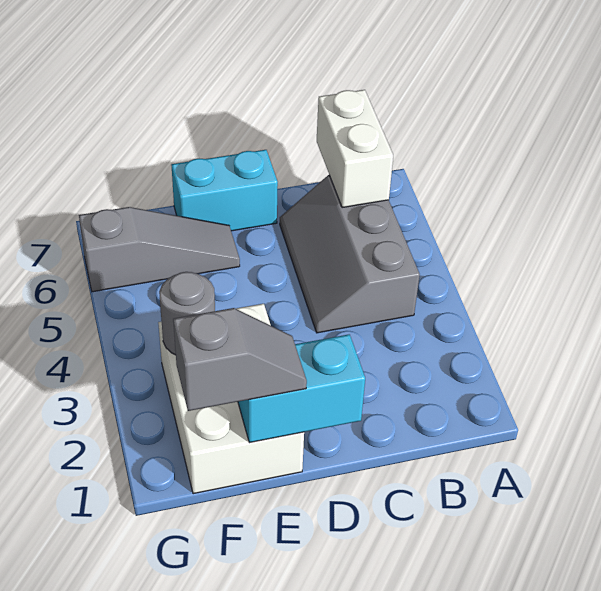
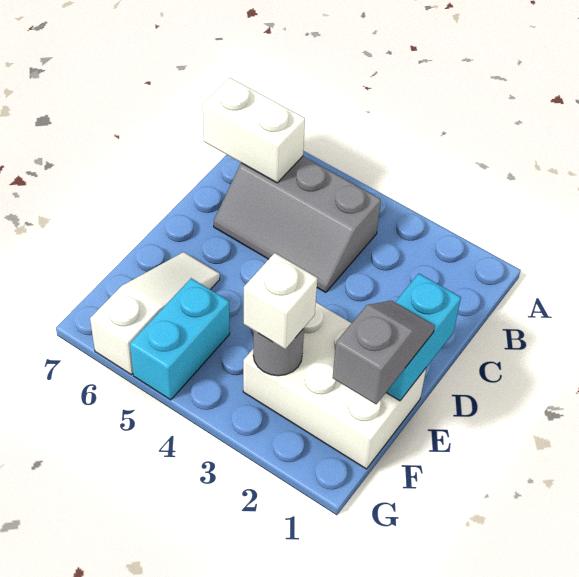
cyan 1x2 brick [171,150,278,231] -> cyan 1x2 brick moved to [130,278,230,400]
grey 1x3 slope [79,207,240,292] -> white 1x3 slope [90,252,220,375]
none -> white 1x1 brick [244,253,318,349]

